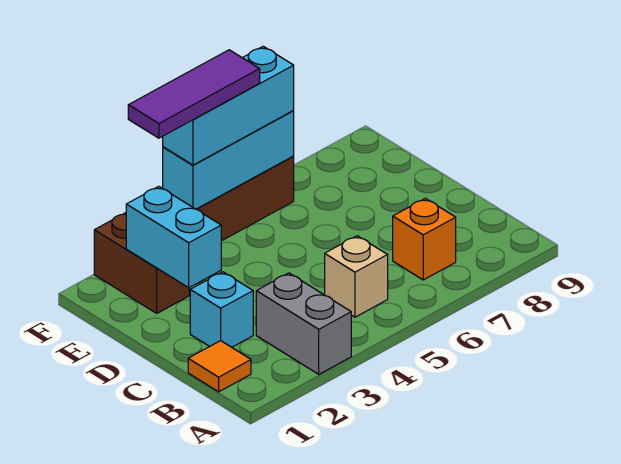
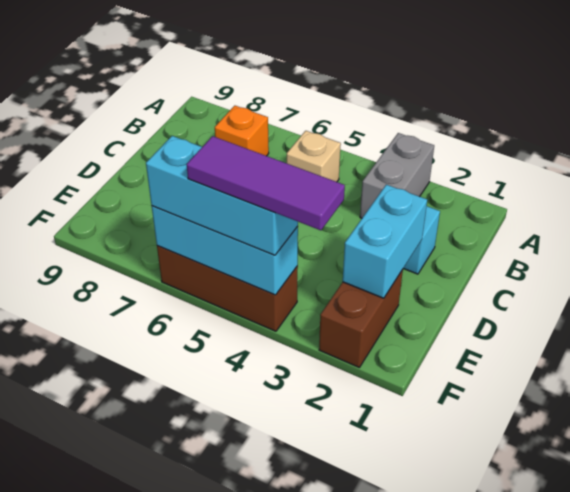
orange 1x1 tile [188,341,251,392] -> none

